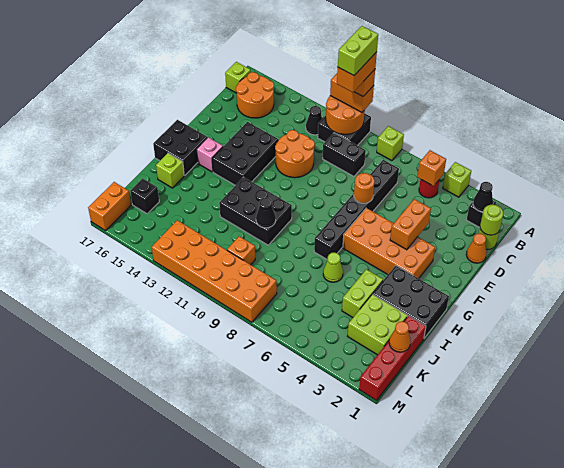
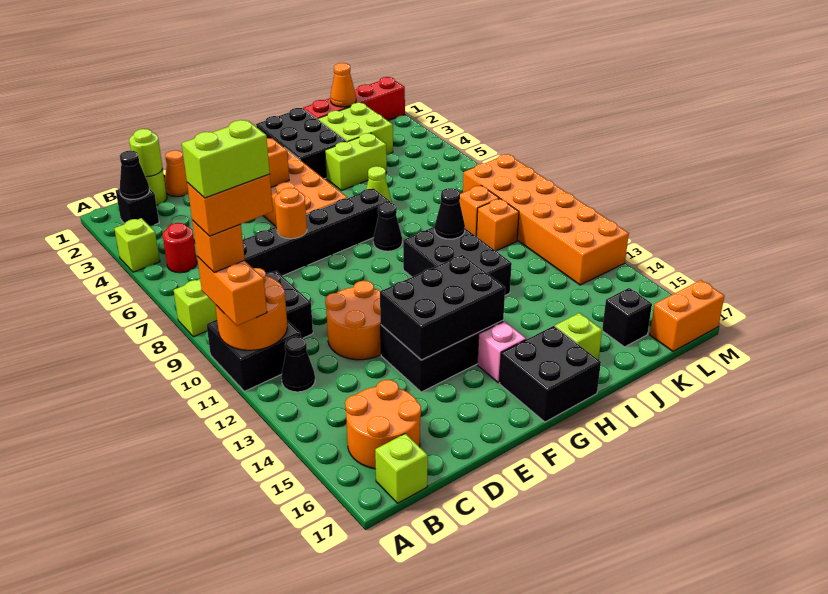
orange 1x1 brick [417,150,446,186] -> orange 1x1 brick moved to [460,185,499,236]
none -> black 2x3 brick [380,255,505,360]
none -> black 1x1 cone [373,202,402,251]

